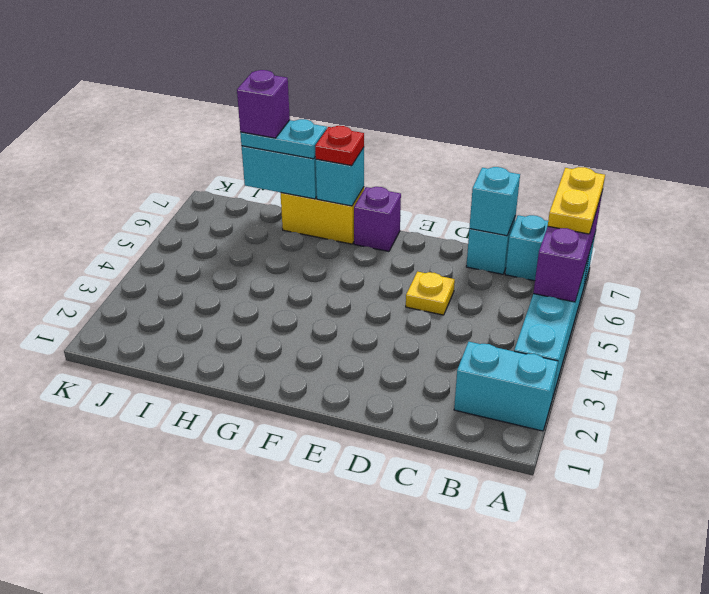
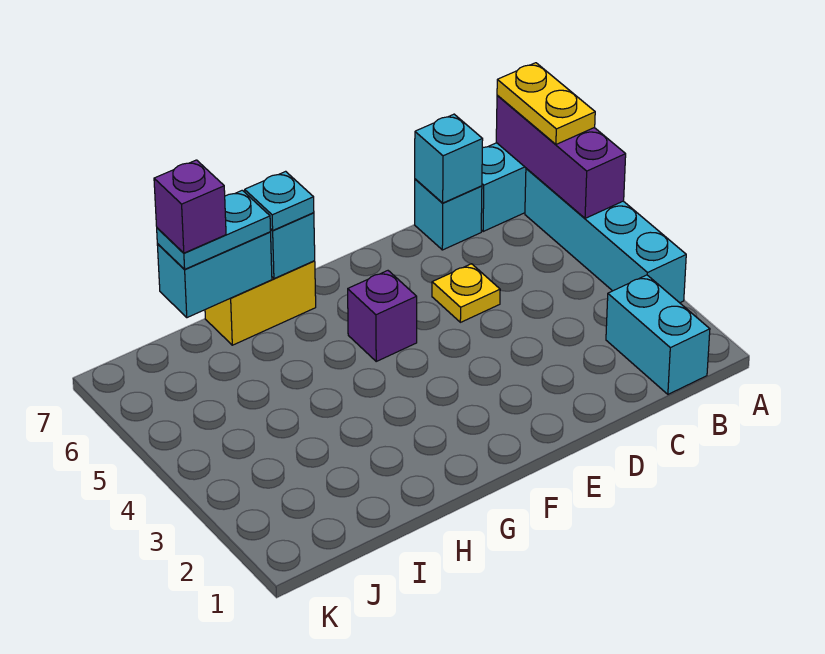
cyan 1x2 brick [454,342,558,431] -> cyan 1x2 brick turned to [606,275,710,394]
purple 1x1 brick [354,187,401,251] -> purple 1x1 brick moved to [348,271,417,361]
red 1x1 plate [315,126,364,166] -> cyan 1x1 plate [245,171,314,231]

